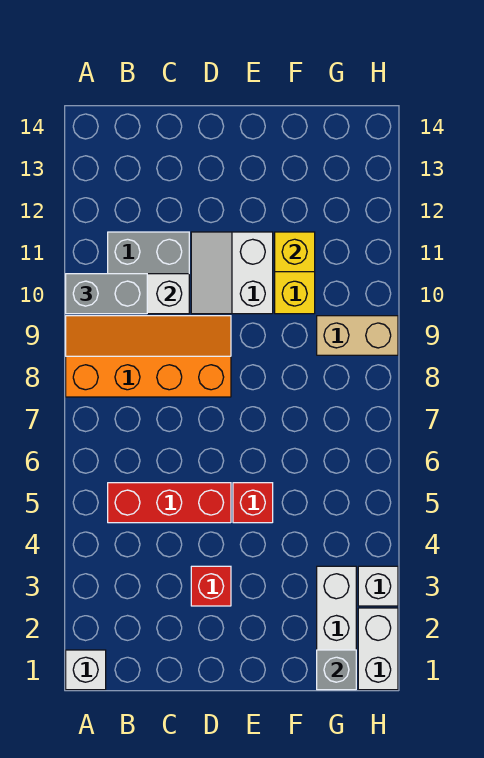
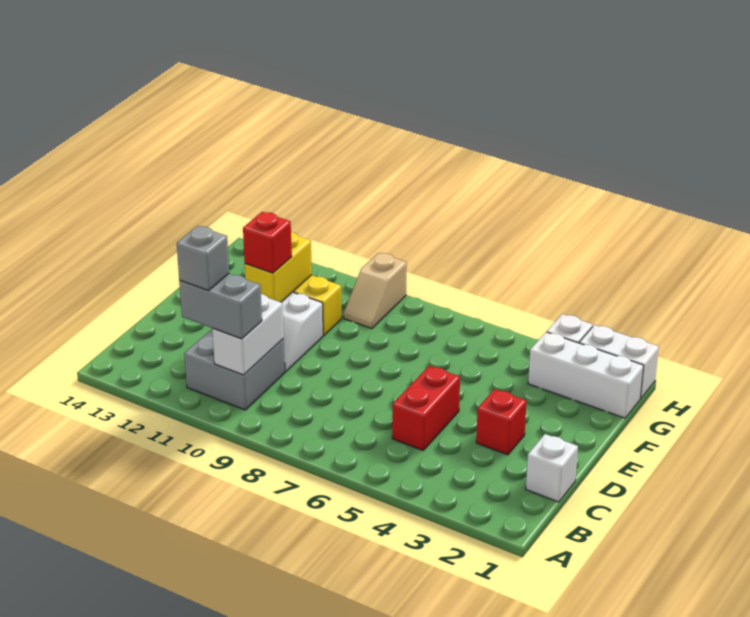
white 1x1 brick [66,650,106,690] -> white 1x1 brick moved to [526,434,578,502]
orange 2x4 slope [66,316,231,397] -> none
grey 1x2 brick [66,274,147,314] -> grey 1x2 brick turned to [179,274,262,339]
red 1x3 brick [108,483,231,523] -> red 1x2 brick [392,366,460,450]
red 1x1 brick [233,483,273,523] -> red 1x1 brick moved to [243,212,292,273]
yellow 1x1 brick [275,232,315,272] -> yellow 1x2 brick [245,232,312,302]
grey 1x1 brick [317,650,356,690] -> grey 1x1 brick moved to [177,226,229,291]
tan 1x2 brick [317,316,398,355] -> tan 1x2 slope [344,253,407,329]

